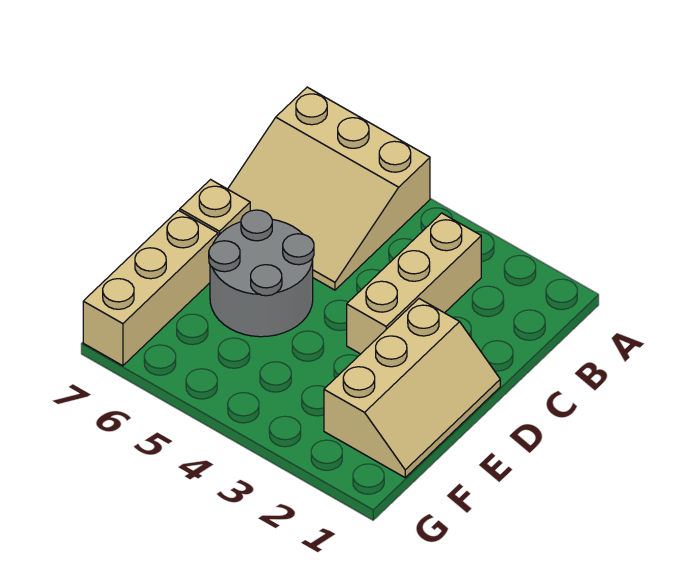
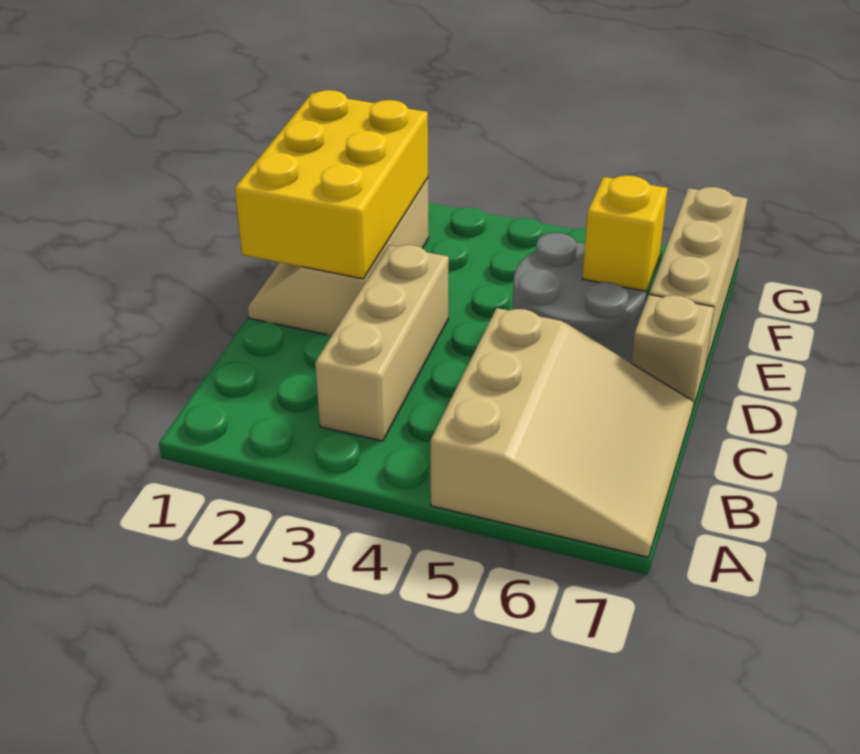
tan 3x3 slope [228,87,430,290] -> tan 3x3 slope turned to [431,308,694,557]
none -> yellow 2x3 brick [235,90,428,279]
none -> yellow 1x1 brick [582,175,668,291]

